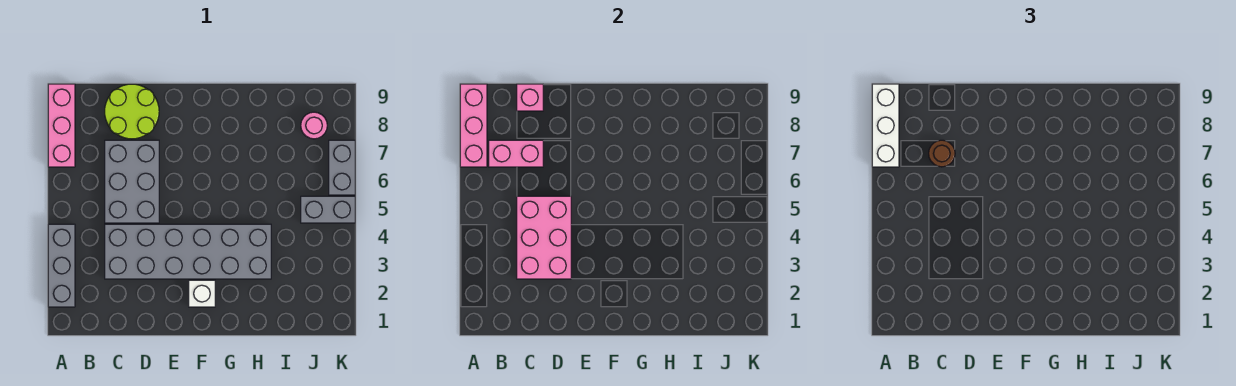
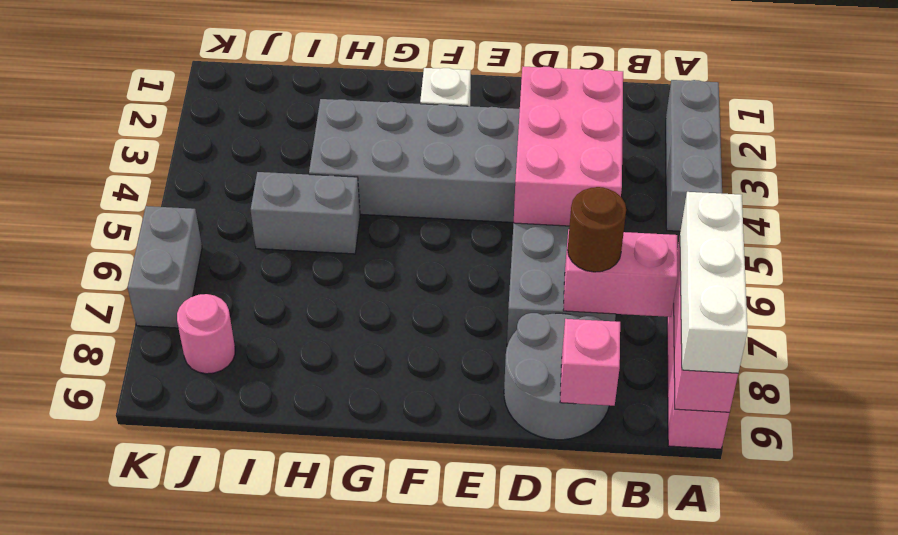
lime 2x2 round brick [105,84,159,139] -> grey 2x2 round brick [504,313,609,440]
grey 1x2 brick [301,196,355,223] -> grey 1x2 brick moved to [251,172,360,254]

